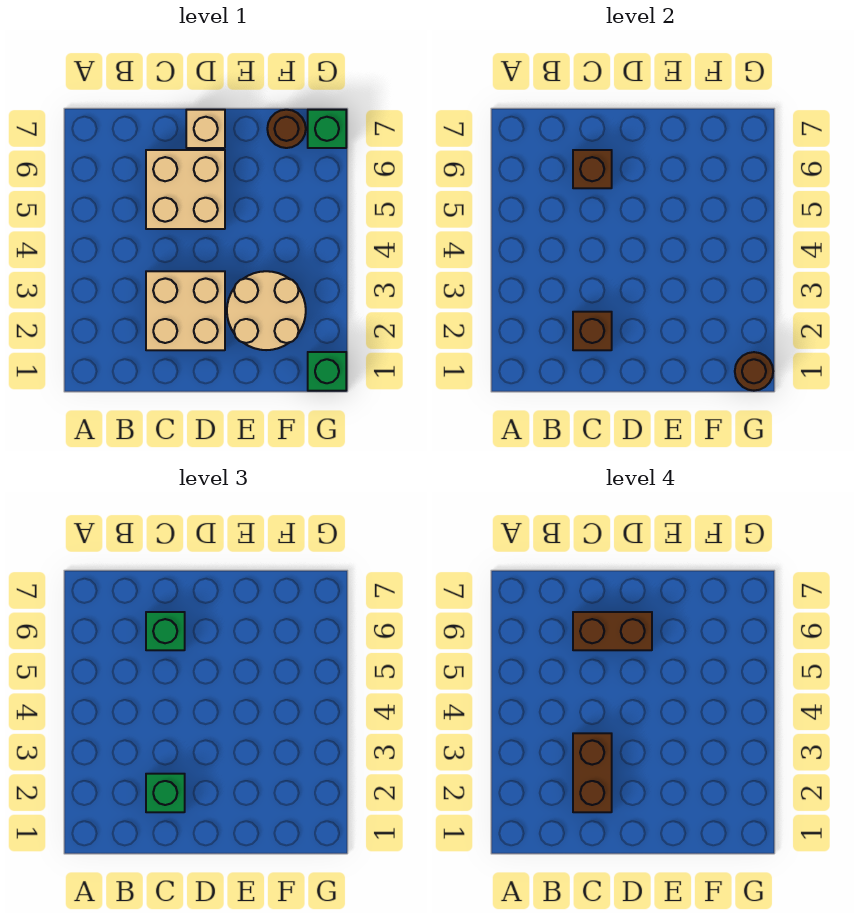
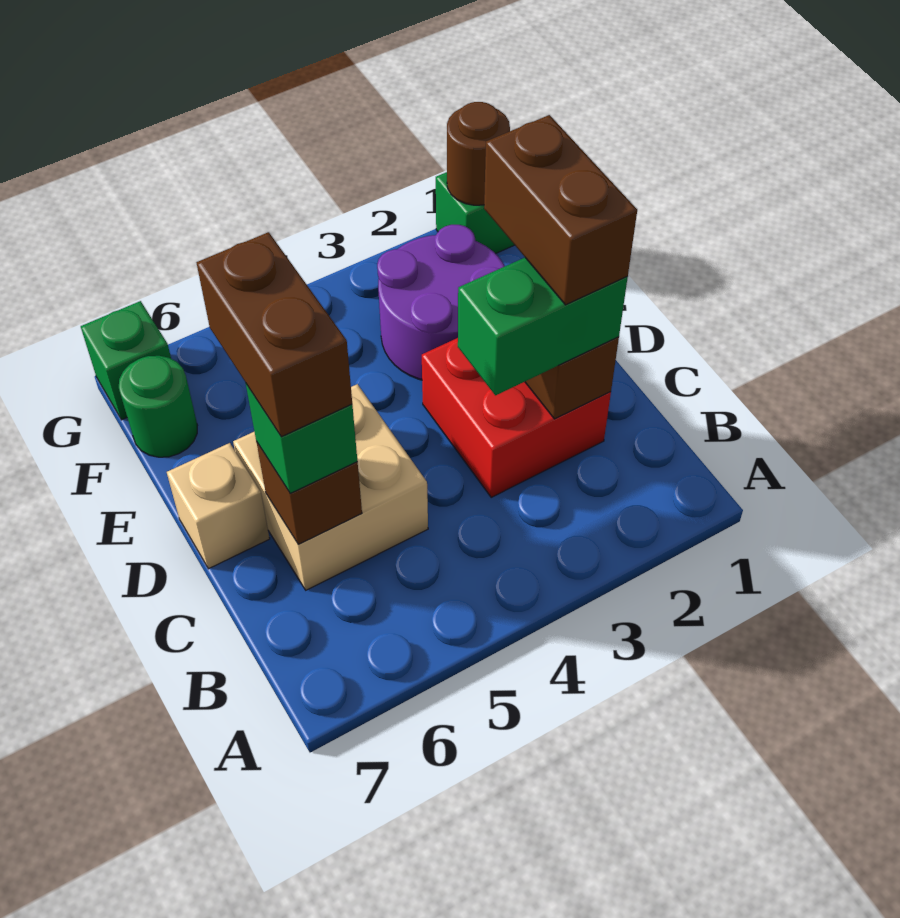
tan 2x2 brick [146,271,225,350] -> red 2x2 brick [422,338,611,497]
green 1x1 brick [146,774,185,812] -> green 1x2 brick [458,258,628,395]
brown 1x2 brick [573,733,612,812] -> brown 1x2 brick turned to [484,115,637,305]
tan 2x2 round brick [227,271,306,350] -> purple 2x2 round brick [377,225,505,380]
brown 1x1 round brick [267,110,306,148] -> green 1x1 round brick [119,356,197,457]

